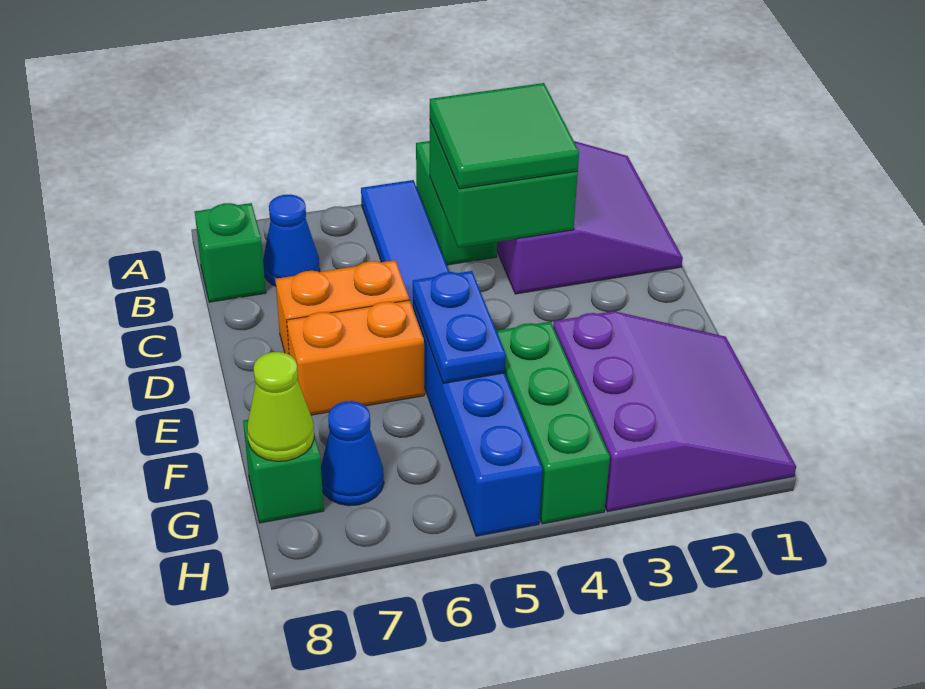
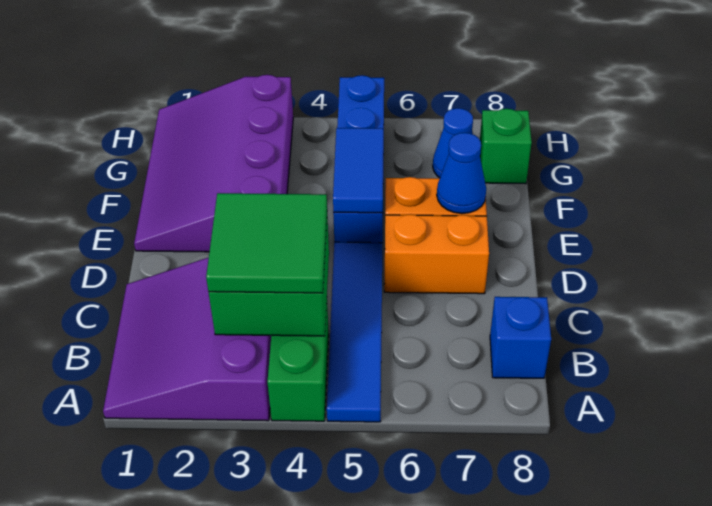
blue 1x1 cone [263,195,320,286] -> blue 1x1 cone moved to [437,133,486,213]
green 1x1 brick [195,203,266,302] -> blue 1x1 brick [490,297,551,378]
blue 1x2 plate [413,271,506,383] -> blue 1x2 tile [333,128,384,213]
purple 3x3 slope [553,311,796,511] -> purple 3x4 slope [134,75,293,252]
green 1x3 brick [496,322,610,524] -> none
lime 1x1 cone [247,352,314,461] -> none

